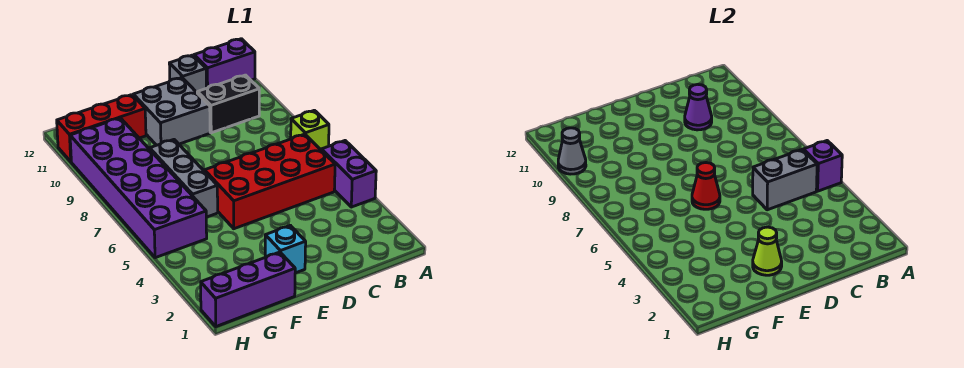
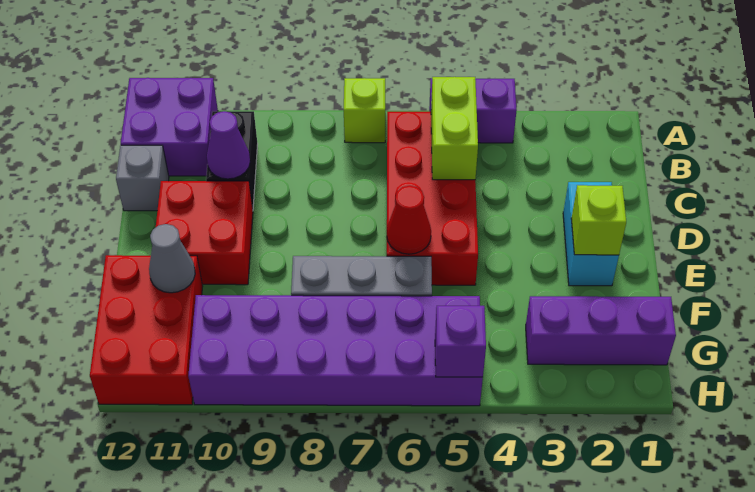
purple 1x1 brick [803,141,842,191] -> purple 1x1 brick moved to [435,306,486,377]
purple 1x2 brick [194,39,255,88] -> purple 2x2 brick [121,78,218,176]
grey 1x2 brick [753,150,817,210] -> lime 1x2 brick [431,77,478,180]
grey 2x2 brick [133,78,210,145] -> red 2x2 brick [156,181,253,285]
cyan 1x1 brick [265,225,306,273] -> cyan 1x2 brick [563,182,619,286]
lime 1x1 cone [753,227,782,275] -> lime 1x1 brick [571,185,626,255]
purple 1x3 brick [201,252,295,326] -> purple 1x3 brick turned to [526,296,676,365]
red 1x3 brick [57,95,146,162] -> red 2x3 brick [90,255,203,405]
grey 1x1 cone [558,128,586,174] -> grey 1x1 cone moved to [149,224,195,293]

